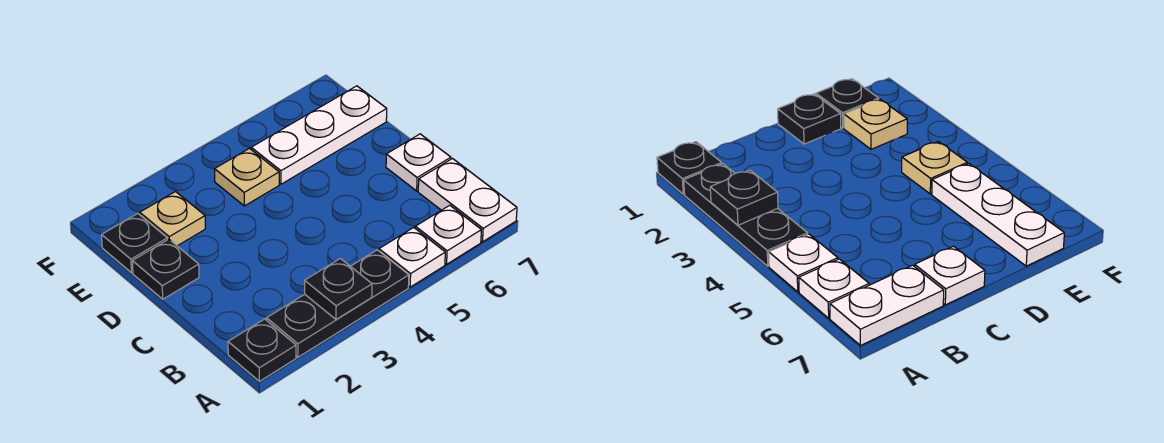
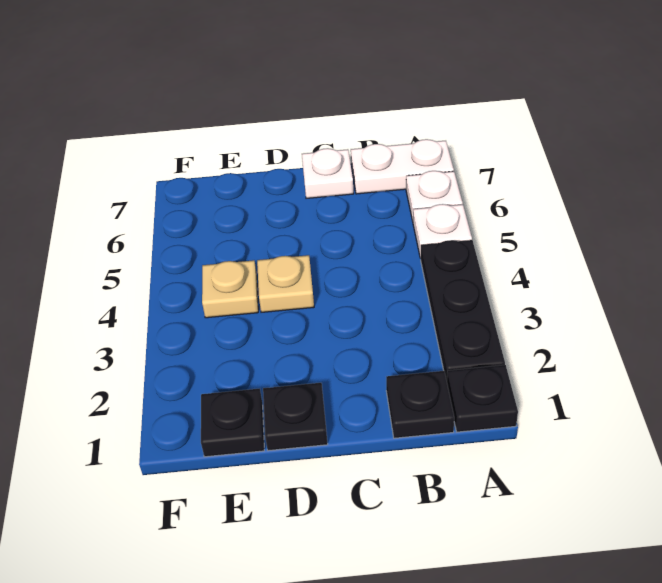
black 1x1 plate [305,259,372,319] -> black 1x1 plate moved to [386,371,454,438]
tan 1x1 plate [140,192,205,246] -> tan 1x1 plate moved to [257,255,314,312]
white 1x3 plate [251,86,387,184] -> none

